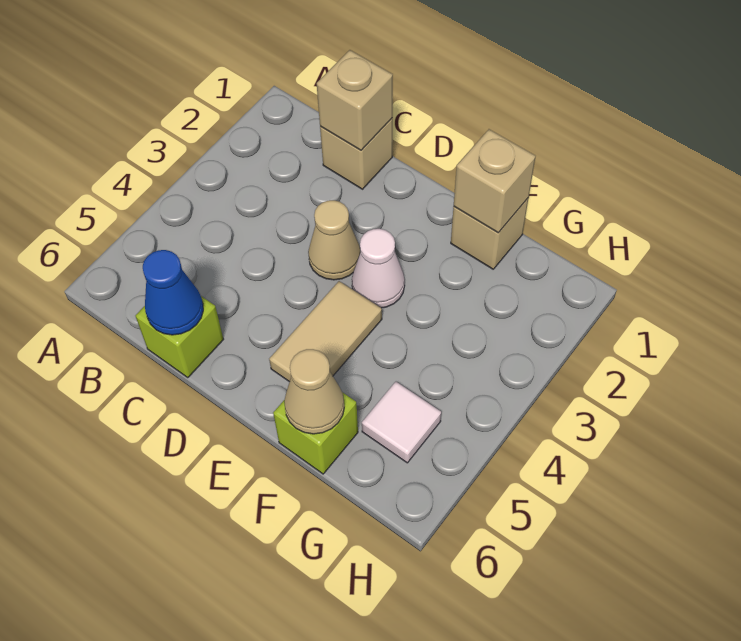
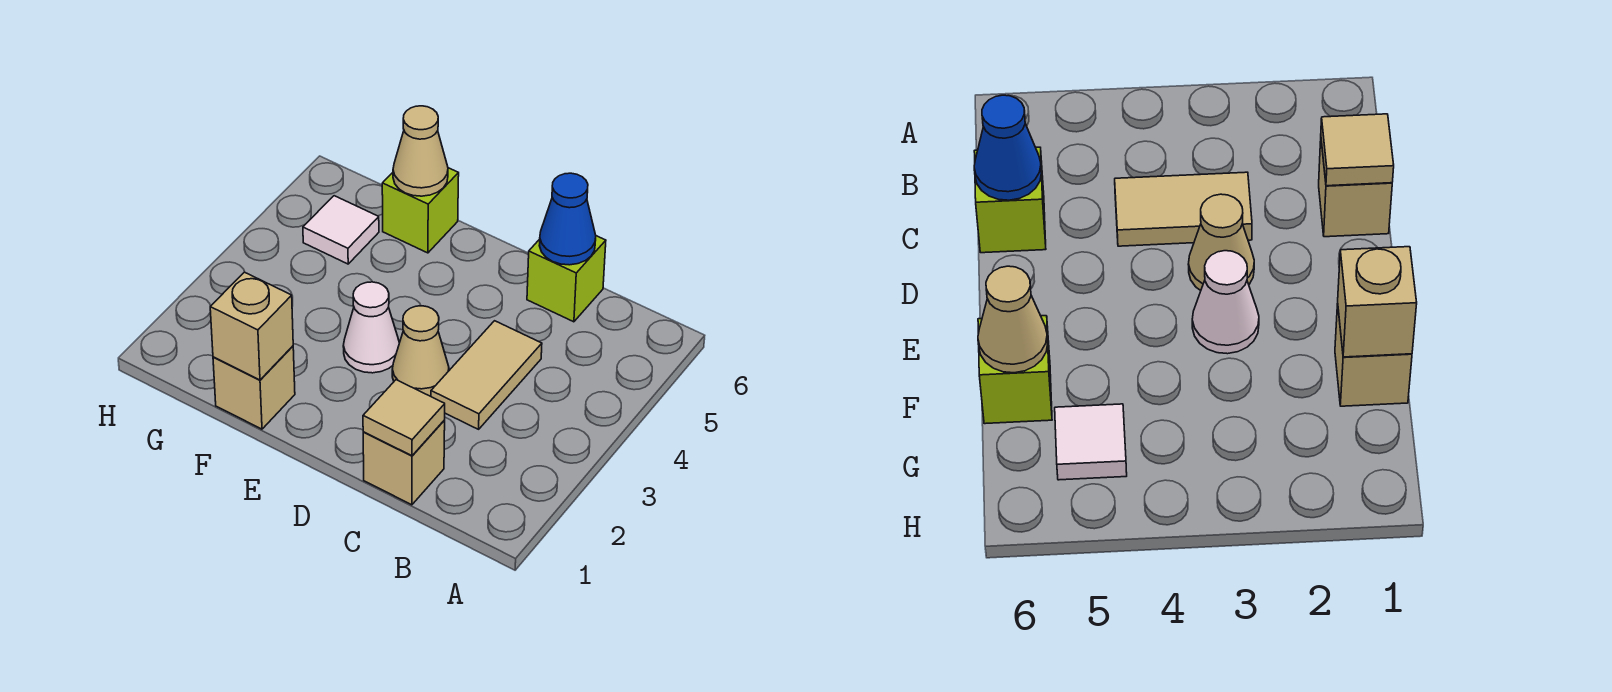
tan 1x1 brick [317,50,393,150] -> tan 1x1 tile [363,380,445,456]
tan 1x2 tile [269,281,382,382] -> tan 1x2 tile moved to [431,321,542,429]

